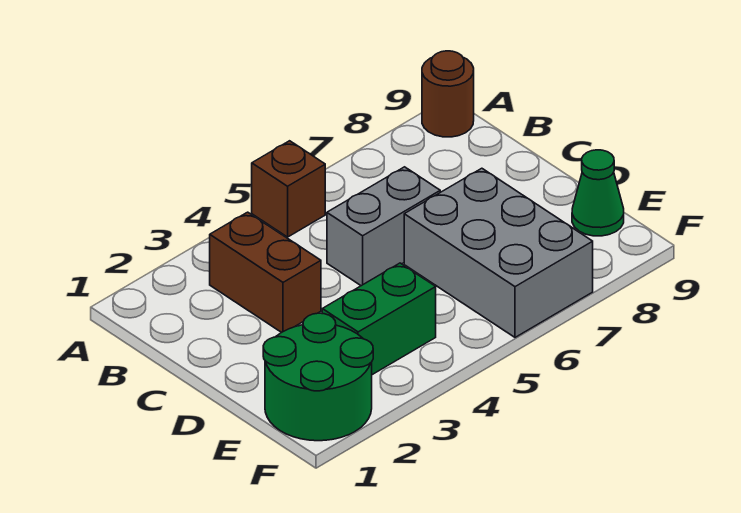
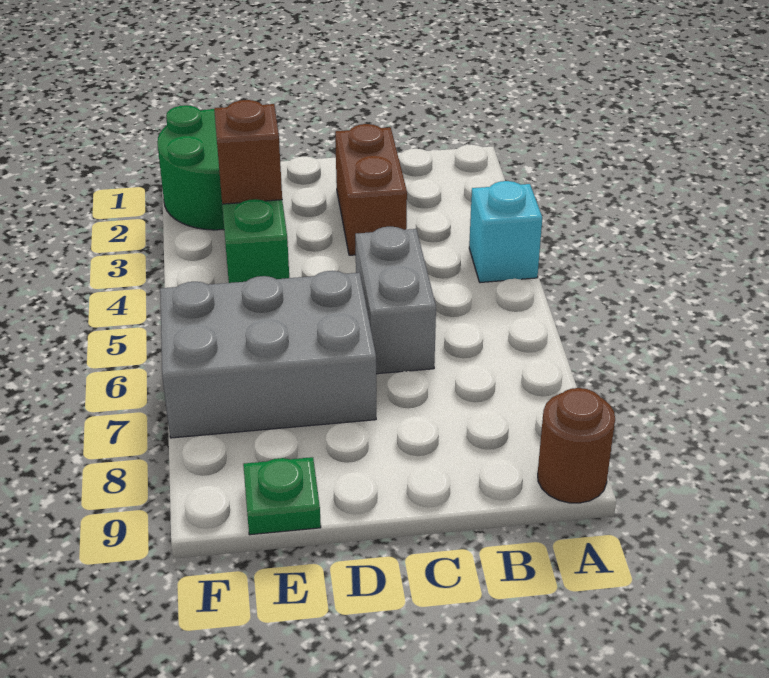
none -> cyan 1x1 brick [469,181,542,283]
brown 1x1 brick [252,141,325,237] -> brown 1x1 brick moved to [214,100,282,204]
brown 1x2 brick [210,212,321,332] -> brown 1x2 brick turned to [335,124,407,255]
green 1x1 cone [572,150,624,236] -> green 1x1 plate [243,457,321,535]

